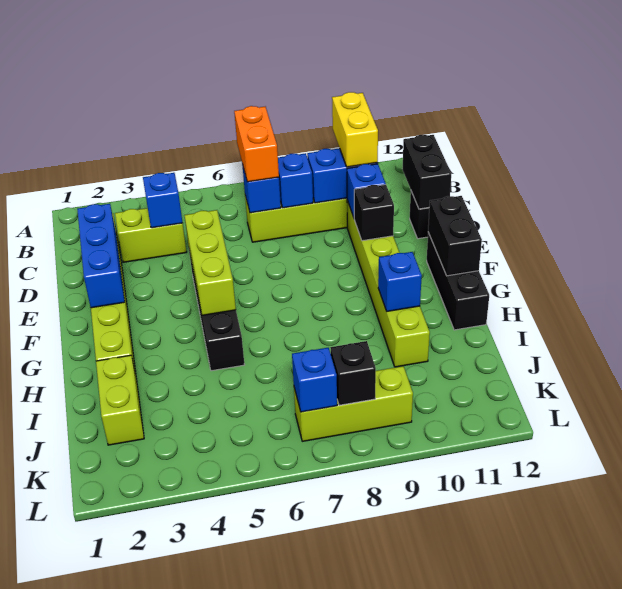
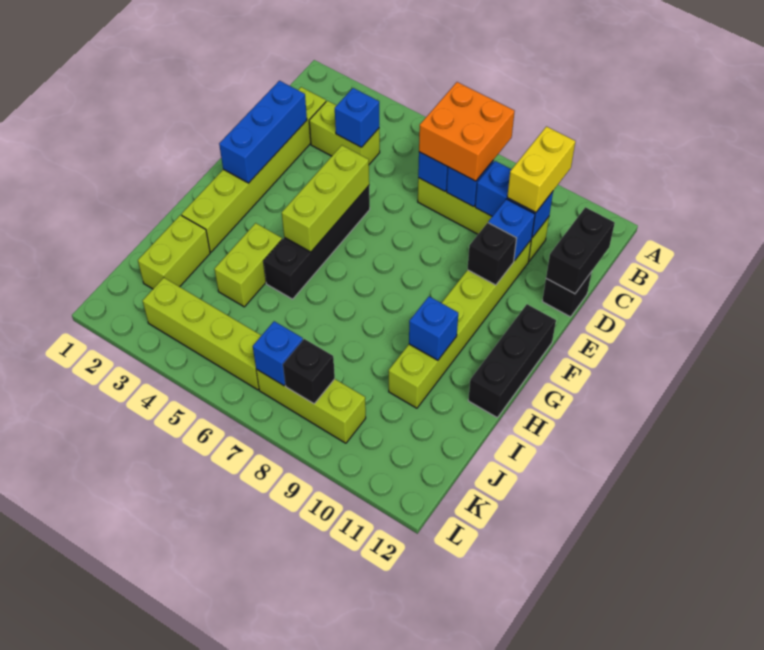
orange 1x2 brick [234,106,279,182] -> orange 2x2 brick [419,82,515,181]
black 1x2 brick [428,196,482,276] -> none
none -> lime 1x2 brick [214,223,282,307]
none -> lime 1x4 brick [142,278,262,390]

